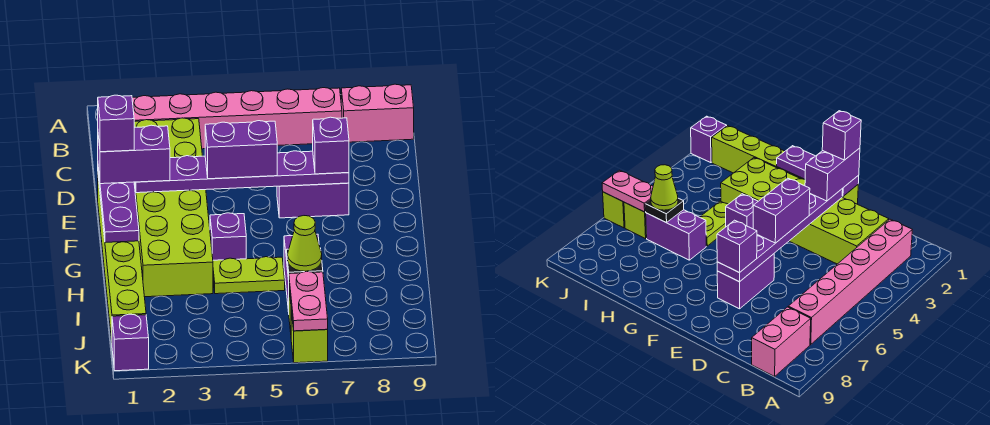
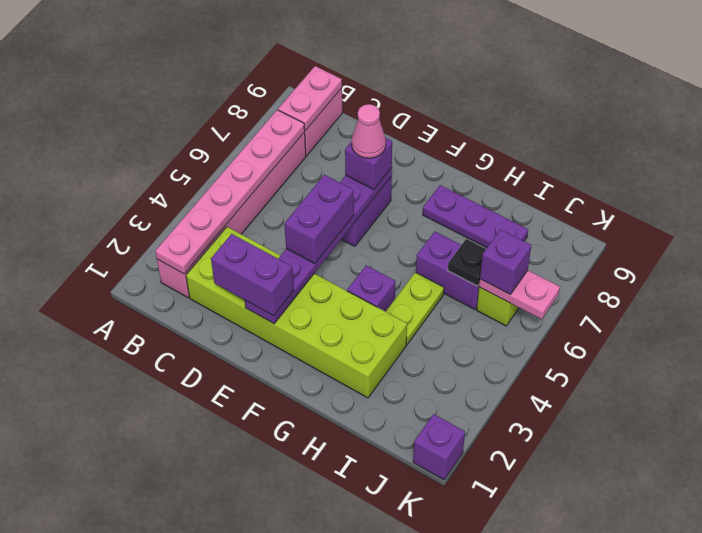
none -> pink 1x6 plate [155,110,305,274]
none -> pink 1x2 plate [278,66,342,131]
lime 1x6 brick [98,178,146,341] -> none
purple 1x3 plate [98,168,139,242] -> purple 1x3 plate moved to [423,185,528,248]
purple 1x2 brick [98,125,170,184] -> purple 1x2 brick turned to [211,234,294,316]
purple 1x1 brick [98,95,134,152] -> purple 1x1 brick moved to [480,230,531,294]
none -> pink 1x1 cone [352,104,386,158]
lime 1x1 cone [288,216,322,271] -> none
lime 1x1 brick [291,311,328,363] -> none

